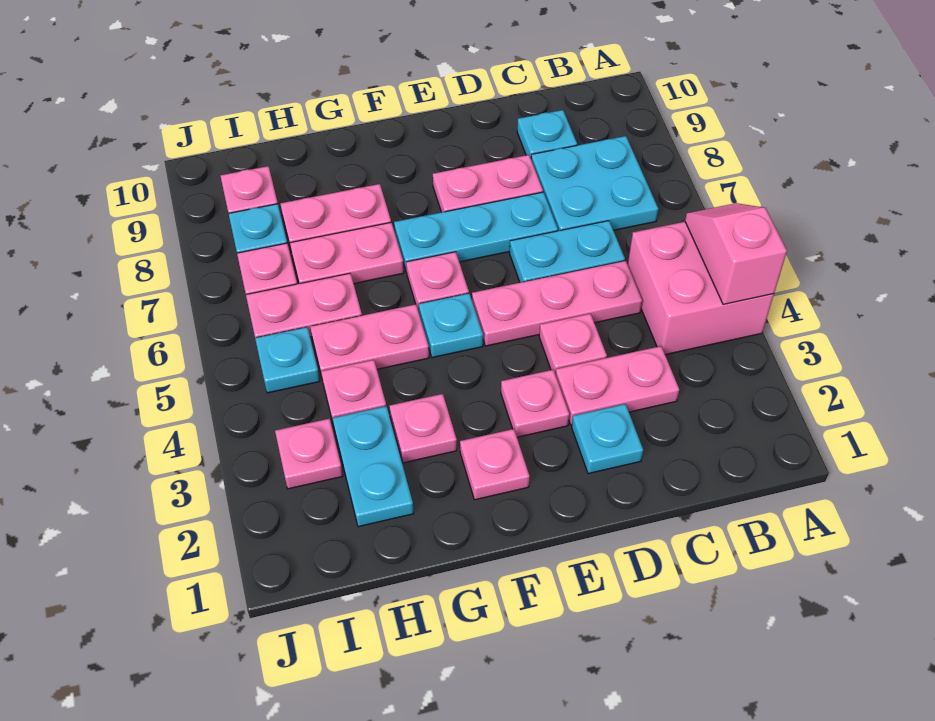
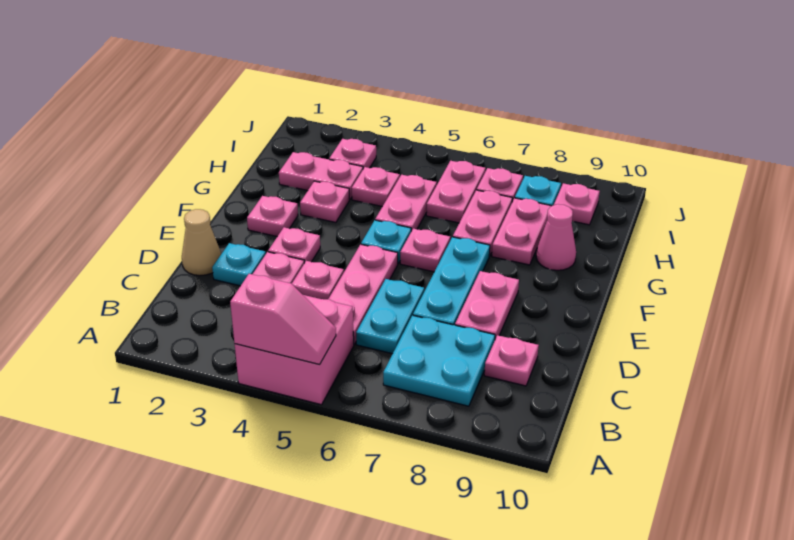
cyan 1x1 plate [517,110,577,158] -> pink 1x1 plate [484,335,539,386]
none -> tan 1x1 cone [182,209,221,276]
none -> pink 1x1 cone [536,204,576,270]
cyan 1x2 plate [333,406,414,527] -> pink 1x2 plate [279,152,363,200]
cyan 1x1 plate [255,327,320,393] -> none

